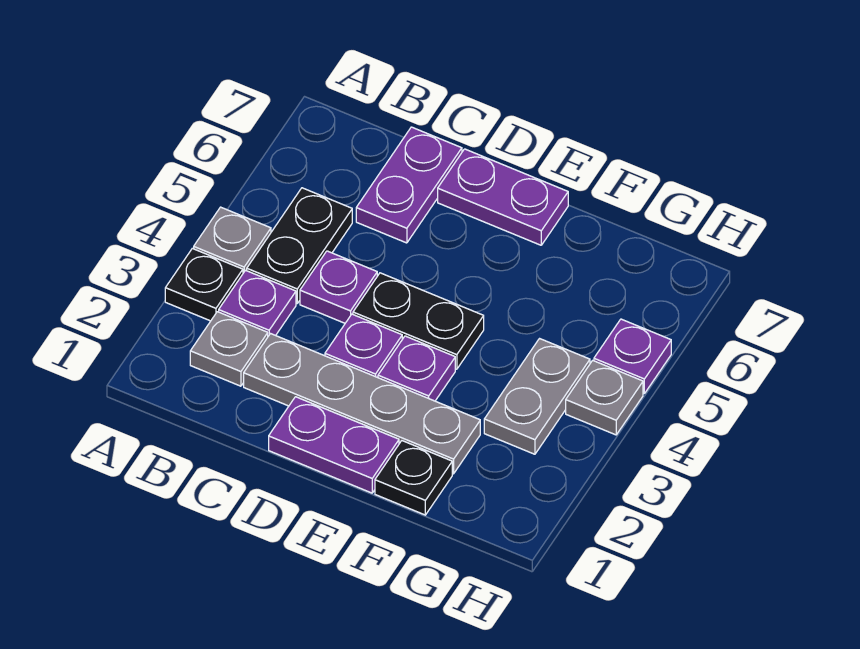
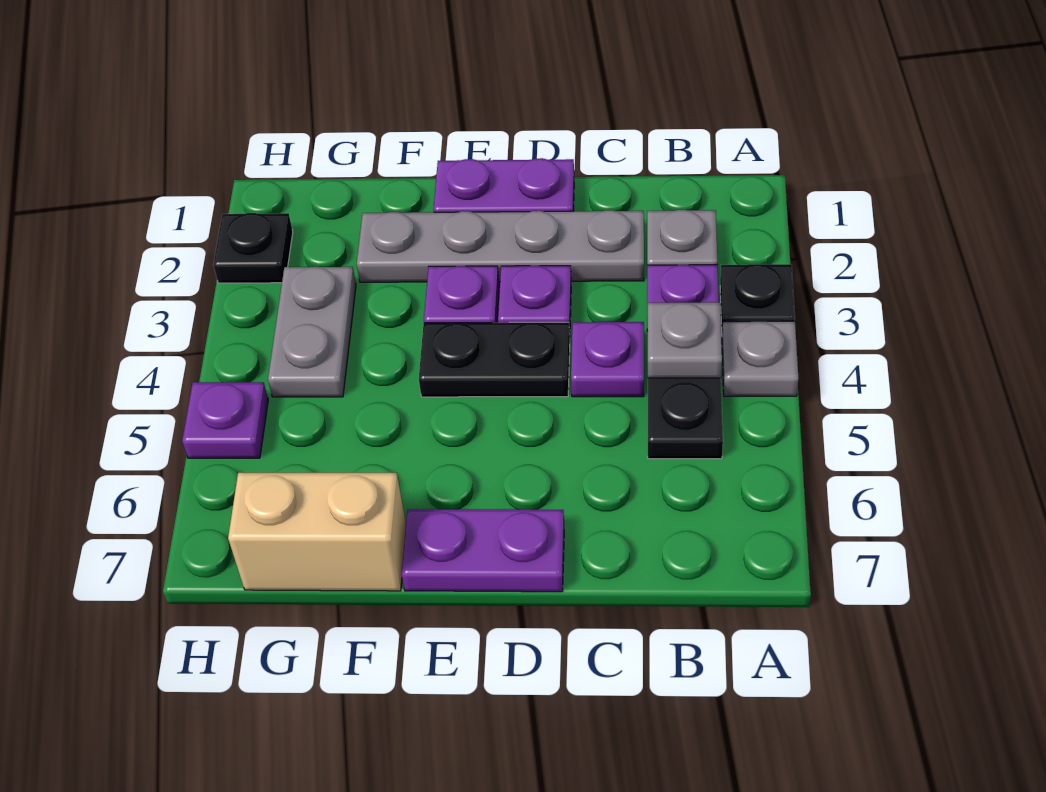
purple 1x2 plate [356,127,462,243] -> none
black 1x1 plate [375,441,452,515] -> black 1x1 plate moved to [213,213,293,283]
none -> tan 1x2 brick [228,473,406,591]
grey 1x1 plate [566,360,643,435] -> grey 1x1 plate moved to [648,302,722,378]

